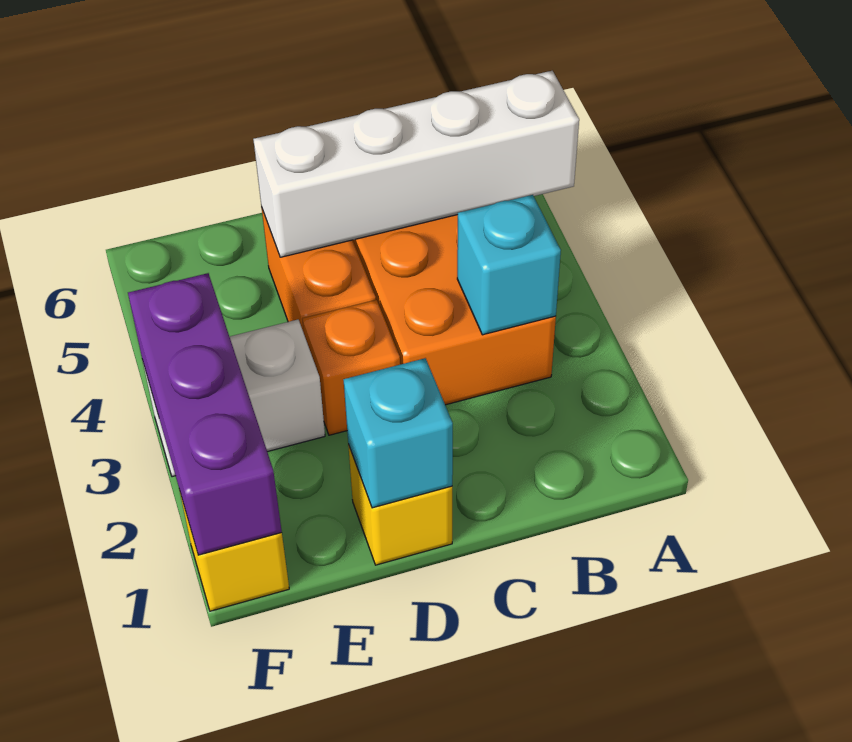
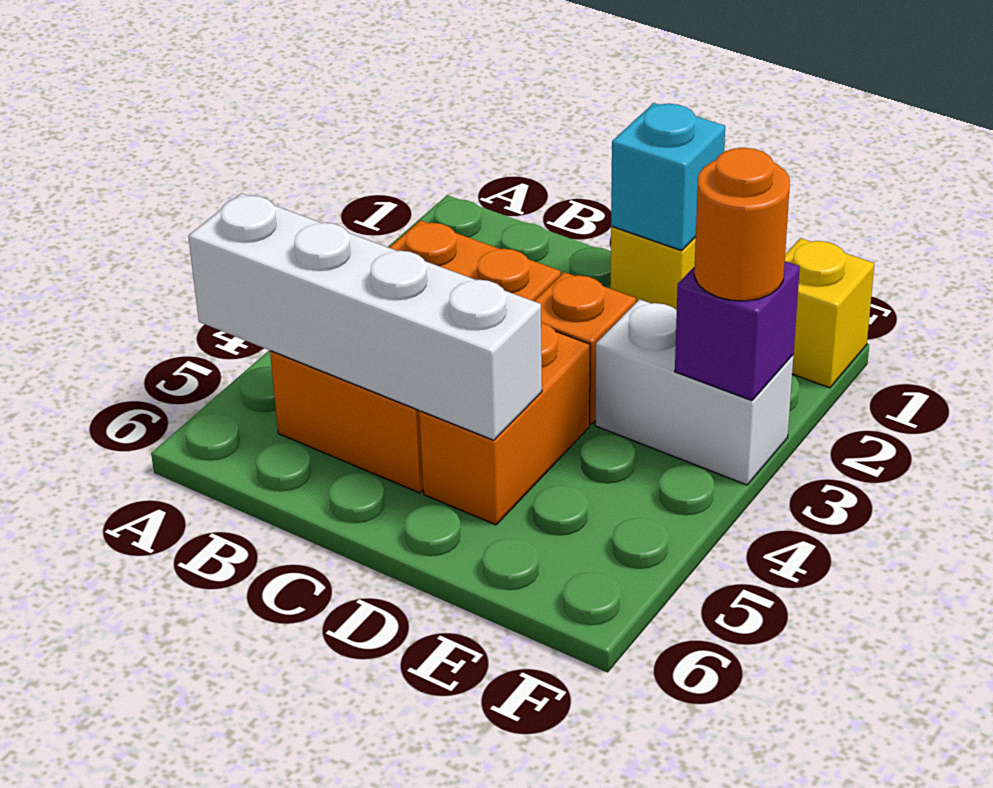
cyan 1x1 brick [457,195,561,335] -> none
purple 1x3 brick [128,273,282,555] -> purple 1x1 brick [675,261,800,401]
none -> orange 1x1 round brick [694,148,790,301]

